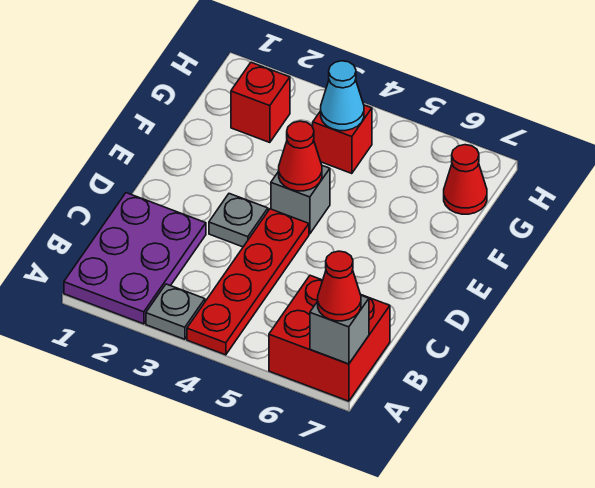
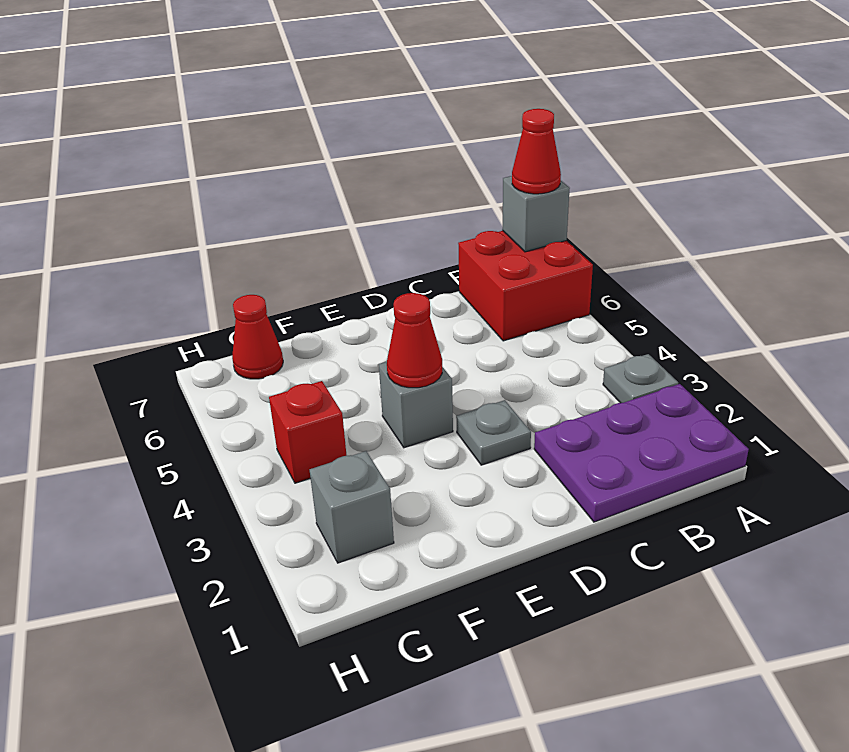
red 1x4 plate [187,209,309,355] -> none
red 1x1 brick [231,62,290,143] -> grey 1x1 brick [310,451,394,563]
cyan 1x1 cone [321,61,364,131] -> none

